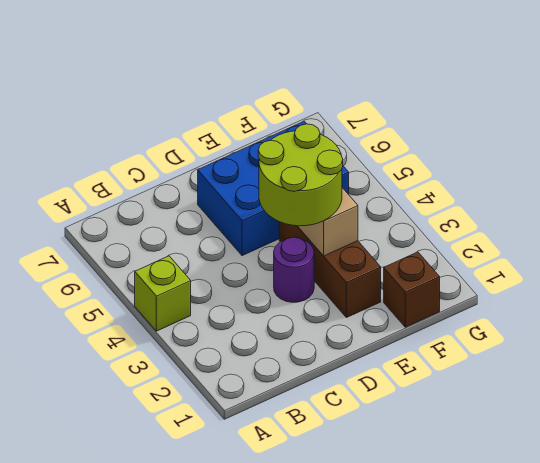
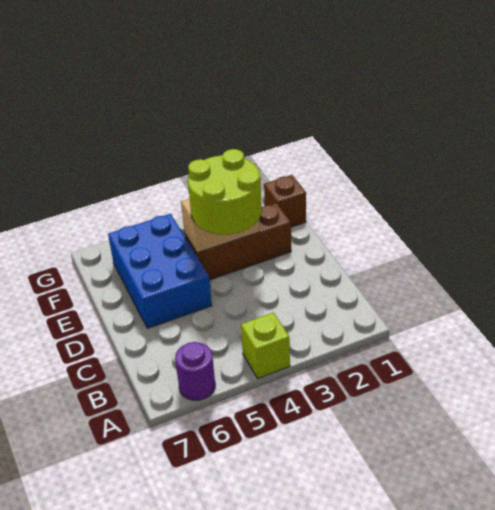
purple 1x1 round brick [274,237,314,302] -> purple 1x1 round brick moved to [175,342,215,400]

